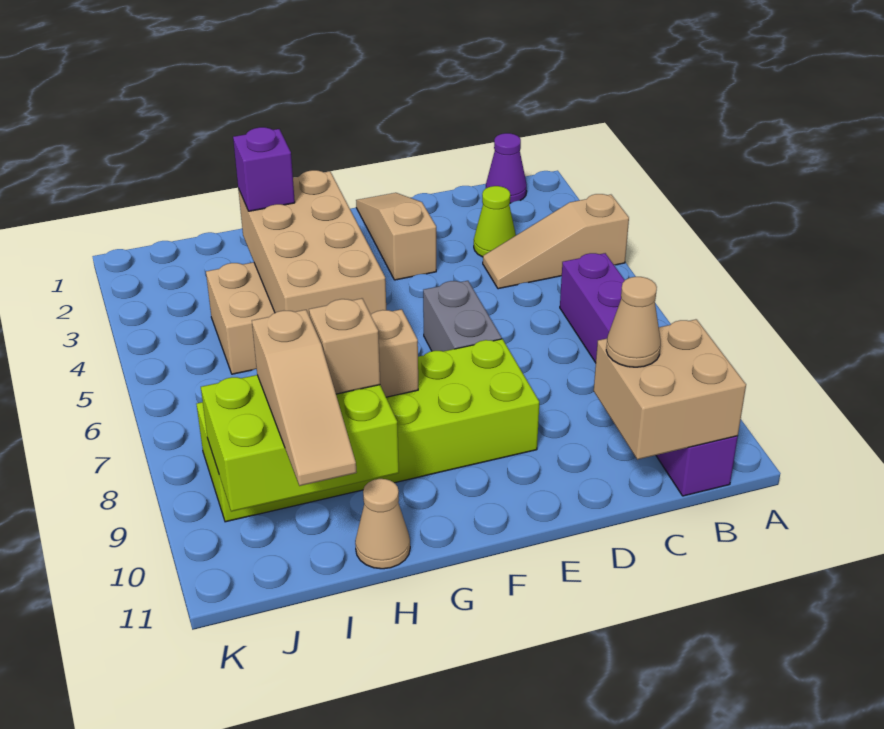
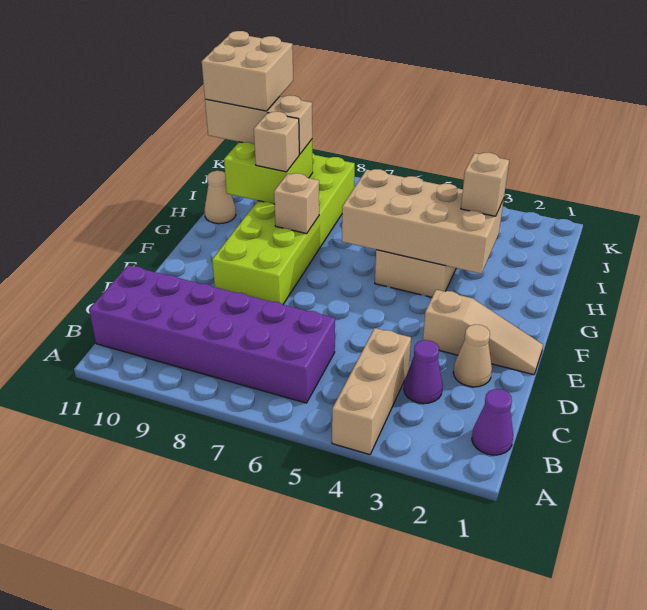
tan 1x3 slope [483,194,629,289] -> tan 1x3 brick [332,328,411,455]
purple 1x6 brick [560,253,738,496] -> purple 2x6 brick [89,265,335,403]
tan 2x2 brick [594,319,746,459] -> tan 2x2 brick moved to [202,31,293,111]
lime 1x1 cone [474,186,516,257] -> purple 1x1 cone [404,340,443,404]
tan 1x1 cone [606,277,661,367] -> tan 1x1 cone moved to [453,324,492,387]
grey 1x2 brick [423,281,502,351] -> none
purple 1x1 brick [233,127,295,211] -> tan 1x1 brick [461,153,509,216]
lime 2x3 brick [201,375,399,512] -> lime 2x2 brick [224,140,313,204]
tan 1x3 slope [252,310,357,486] -> tan 1x3 brick [205,95,312,154]

